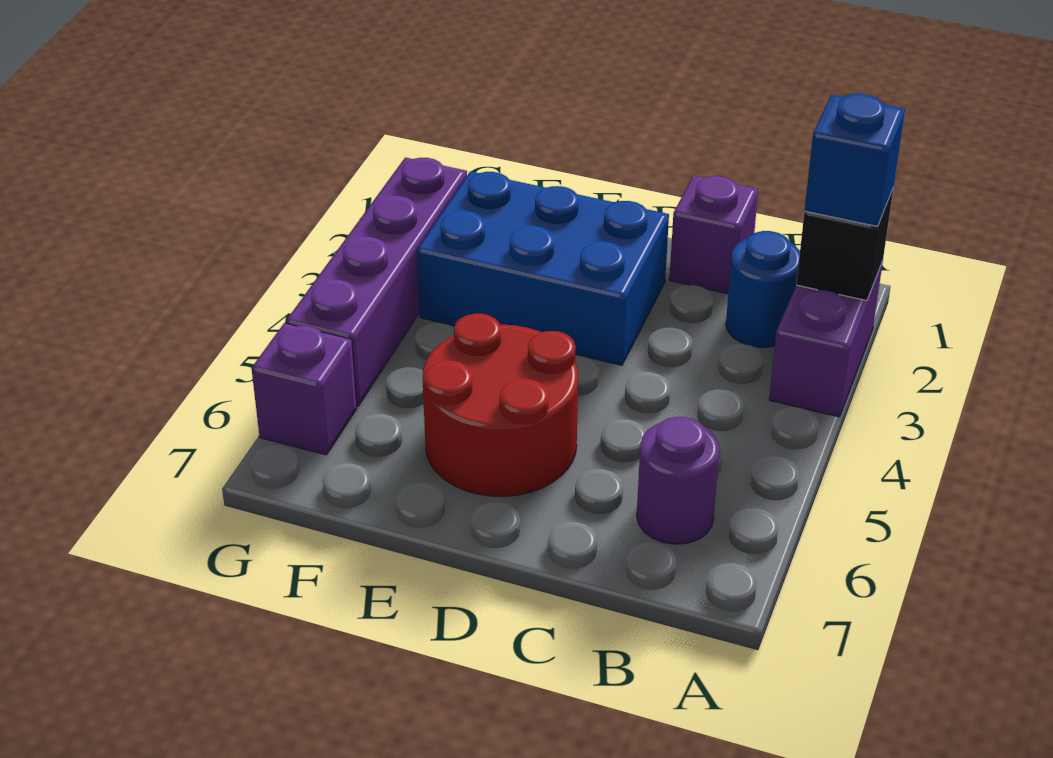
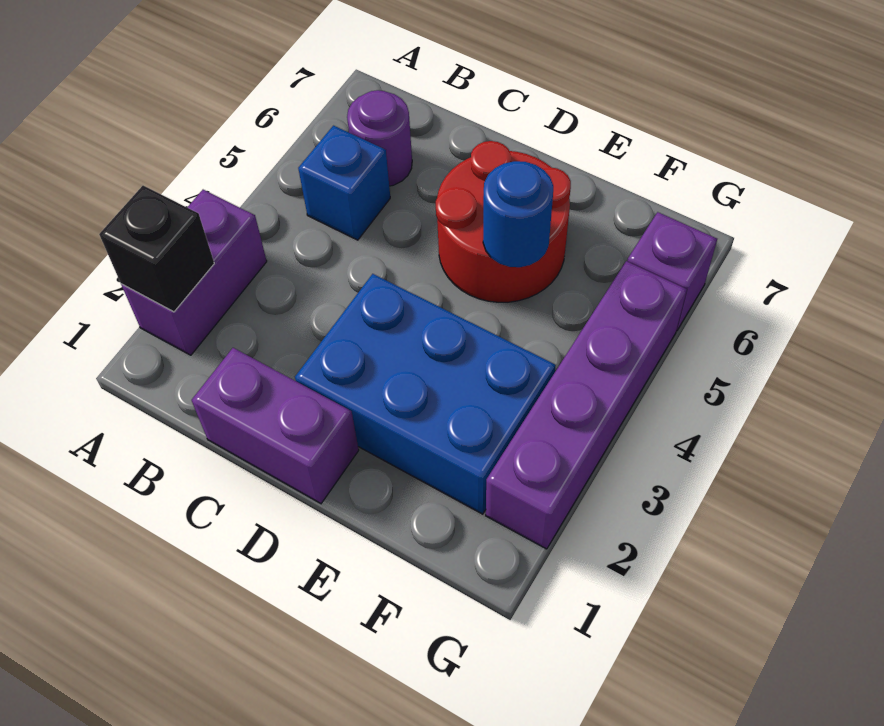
blue 1x1 brick [805,94,905,227] -> blue 1x1 brick moved to [298,126,390,240]
blue 1x1 round brick [726,231,800,347] -> blue 1x1 round brick moved to [483,161,553,267]
purple 1x1 brick [669,176,758,294] -> purple 1x2 brick [192,348,359,503]

